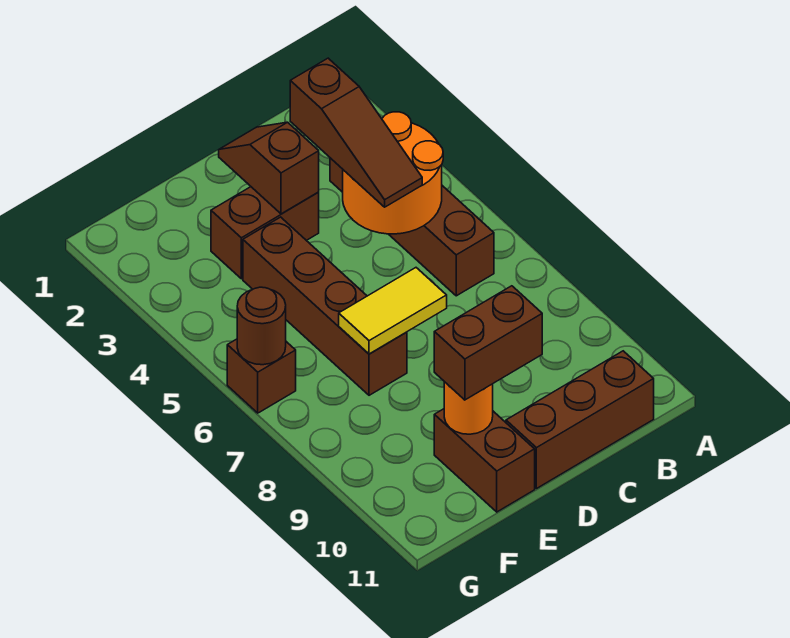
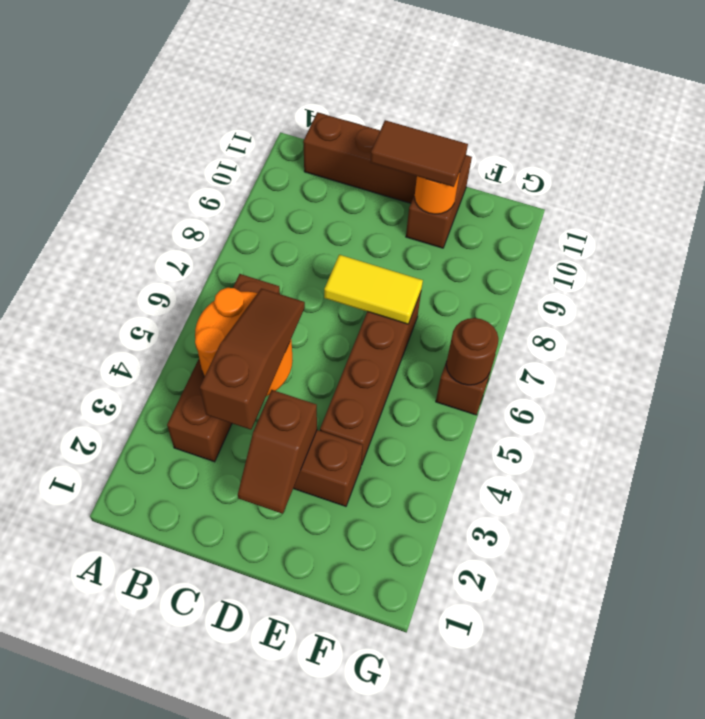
brown 1x2 brick [434,286,542,400] -> brown 1x2 tile [371,120,468,187]

